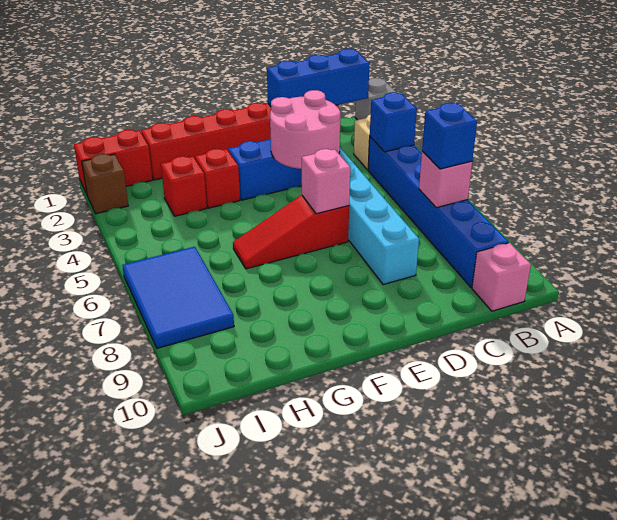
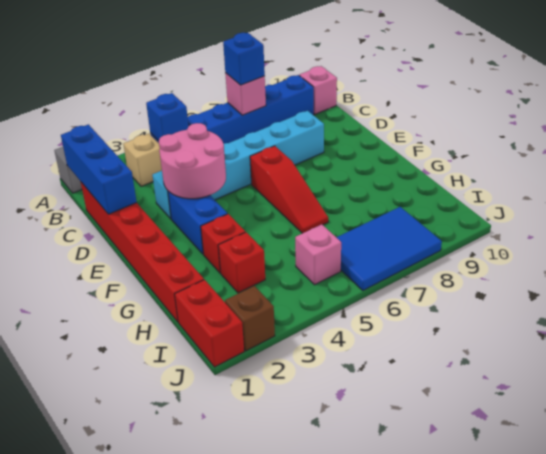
pink 1x1 brick [302,149,350,214] -> pink 1x1 brick moved to [295,224,341,285]

